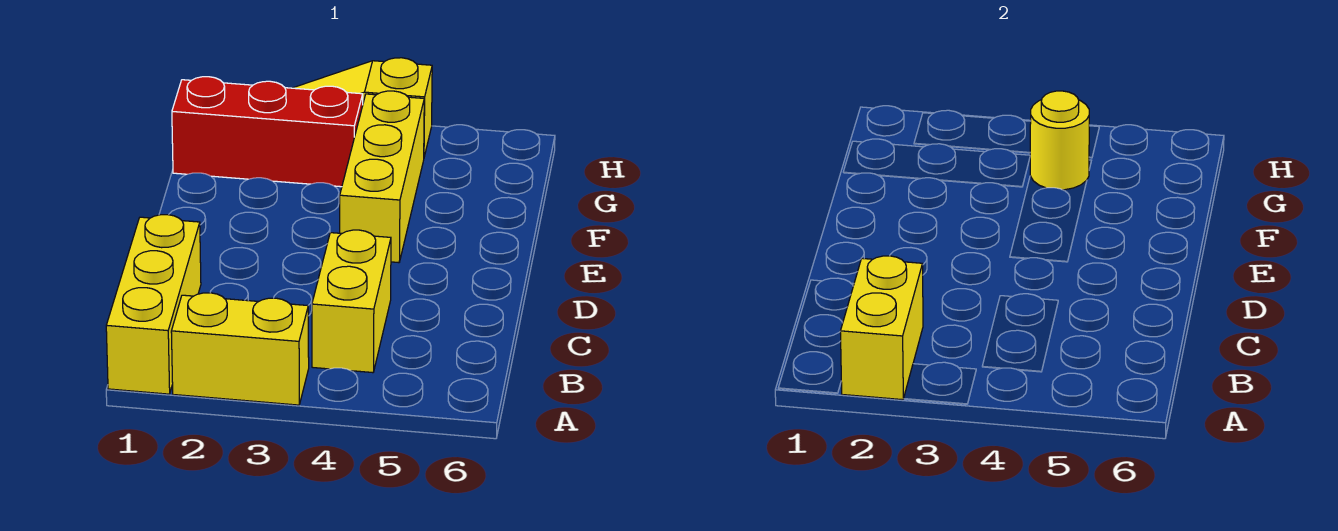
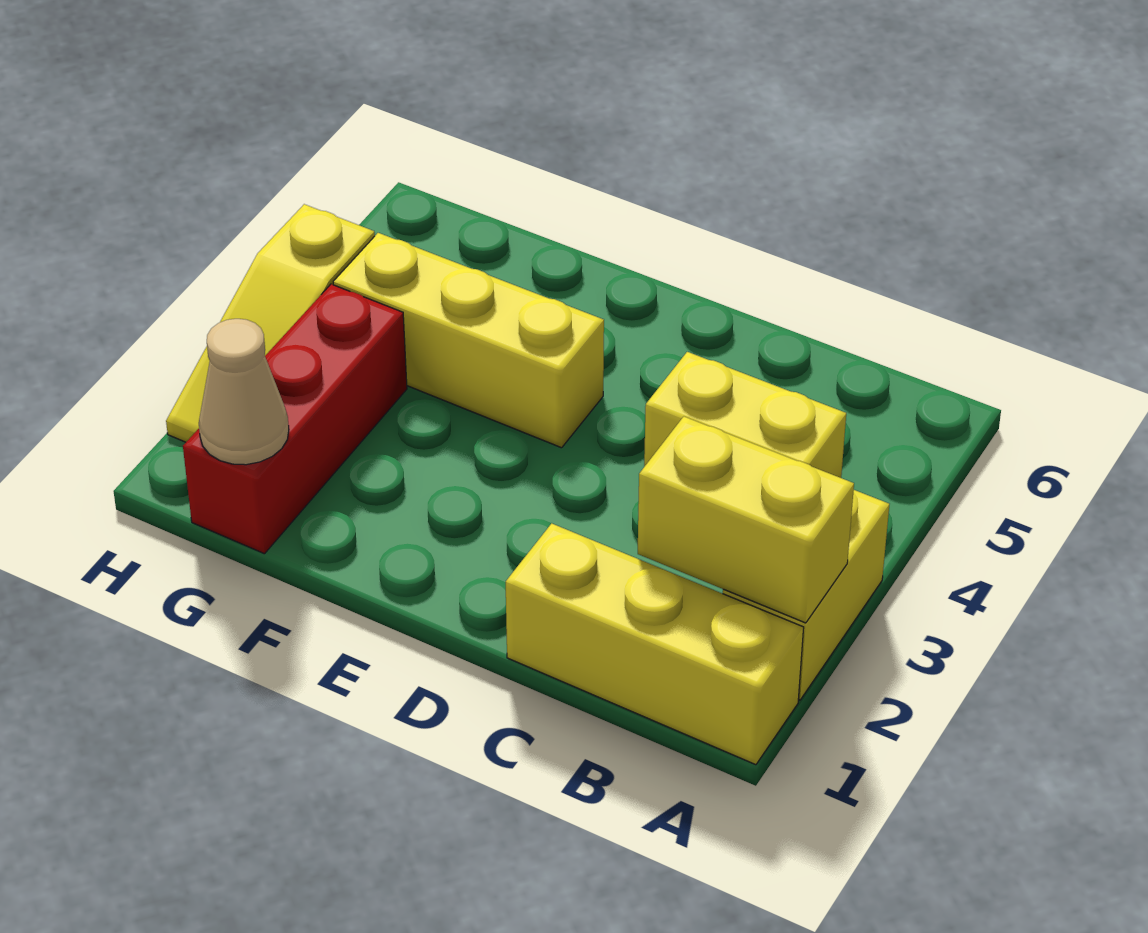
none -> tan 1x1 cone [199,319,289,465]
yellow 1x1 round brick [1030,91,1089,190] -> none

